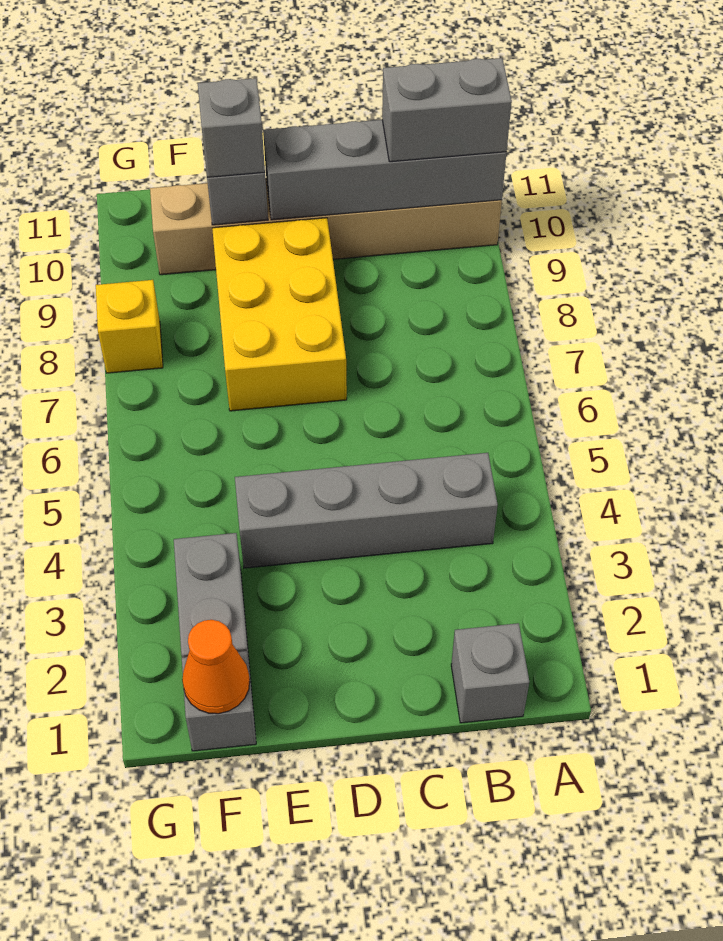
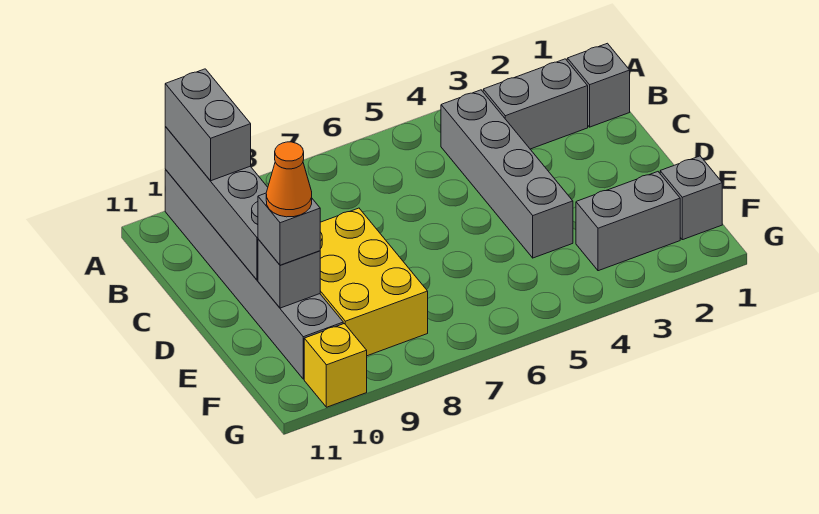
tan 1x6 brick [150,178,502,275] -> grey 1x6 brick [165,170,343,379]
none -> grey 1x2 brick [483,59,588,149]
yellow 2x3 brick [212,218,347,411] -> yellow 2x3 brick turned to [320,208,428,356]
orange 1x1 cone [182,620,250,714] -> orange 1x1 cone moved to [266,142,312,217]
yellow 1x1 brick [96,280,163,373] -> yellow 1x1 brick moved to [304,324,367,407]

